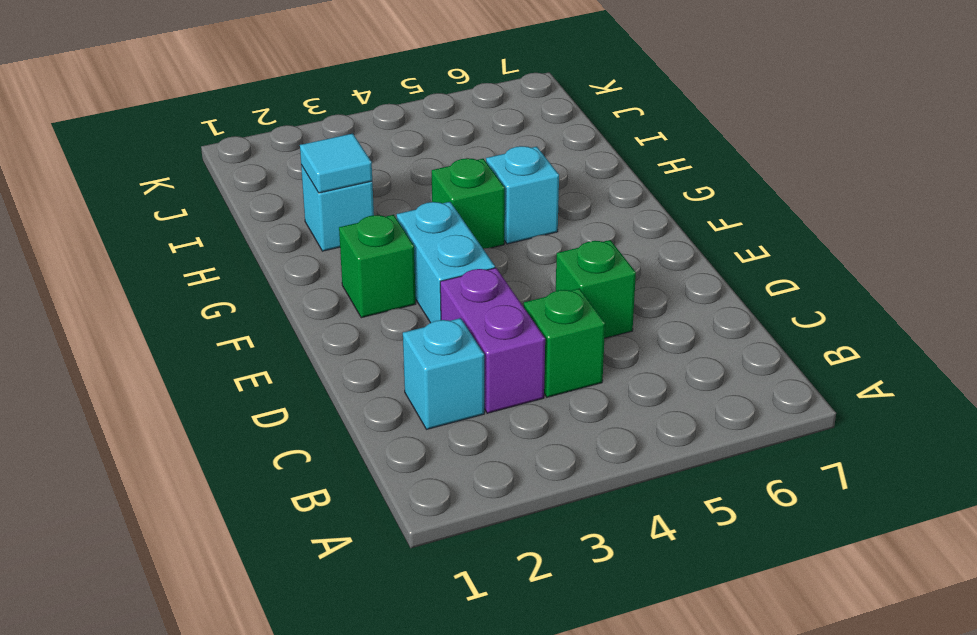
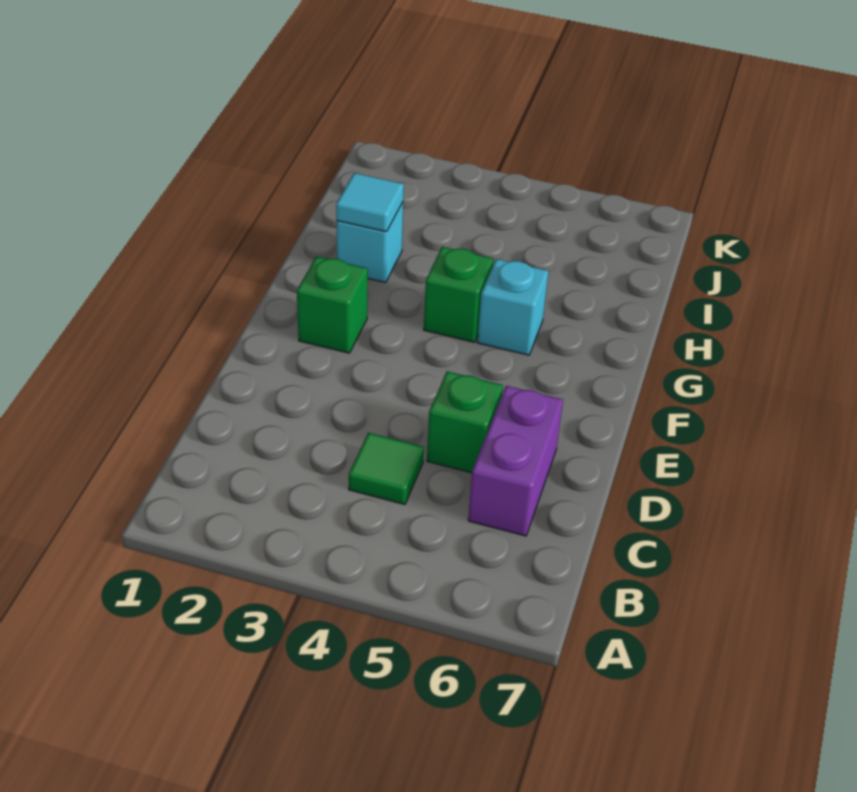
cyan 1x1 brick [403,318,484,429] -> none
purple 1x2 brick [440,268,545,413] -> purple 1x2 brick moved to [468,386,563,536]
green 1x1 brick [524,288,605,397] -> green 1x1 tile [349,433,424,504]
cyan 1x2 brick [397,202,495,323] -> none

